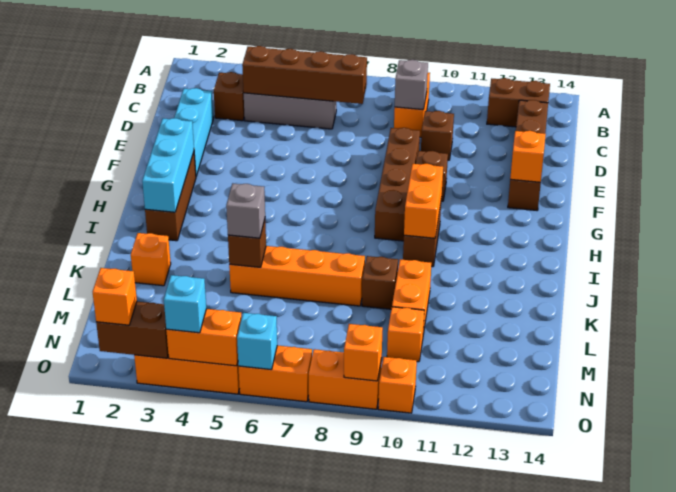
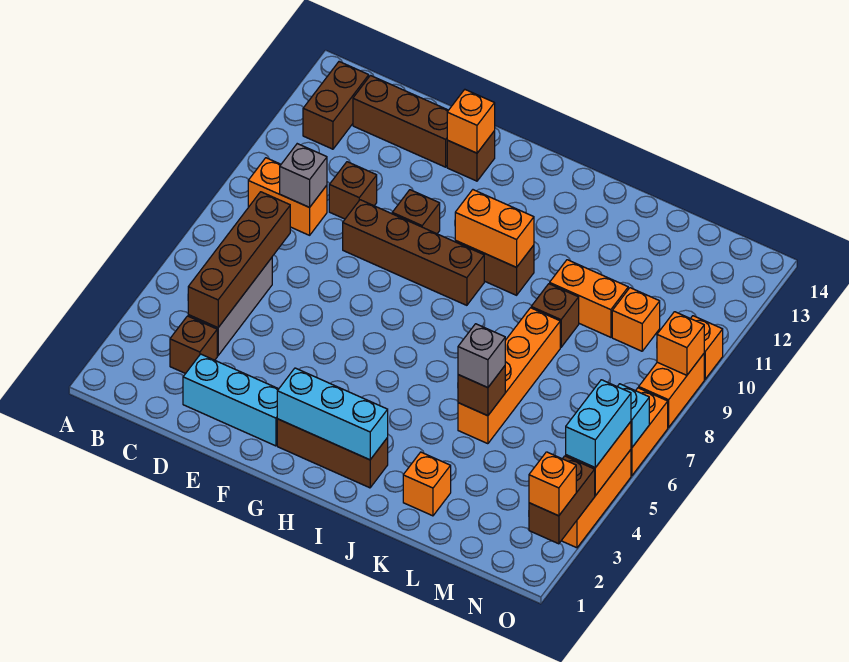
cyan 1x1 brick [164,275,206,333] -> cyan 1x2 brick [566,380,631,468]

